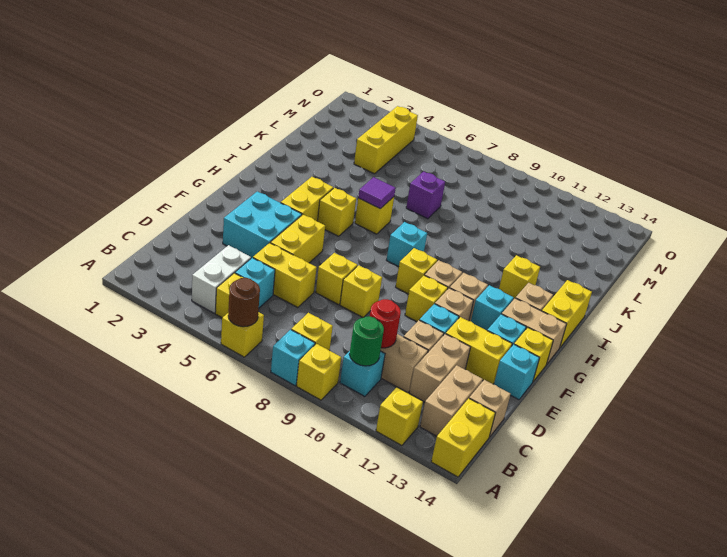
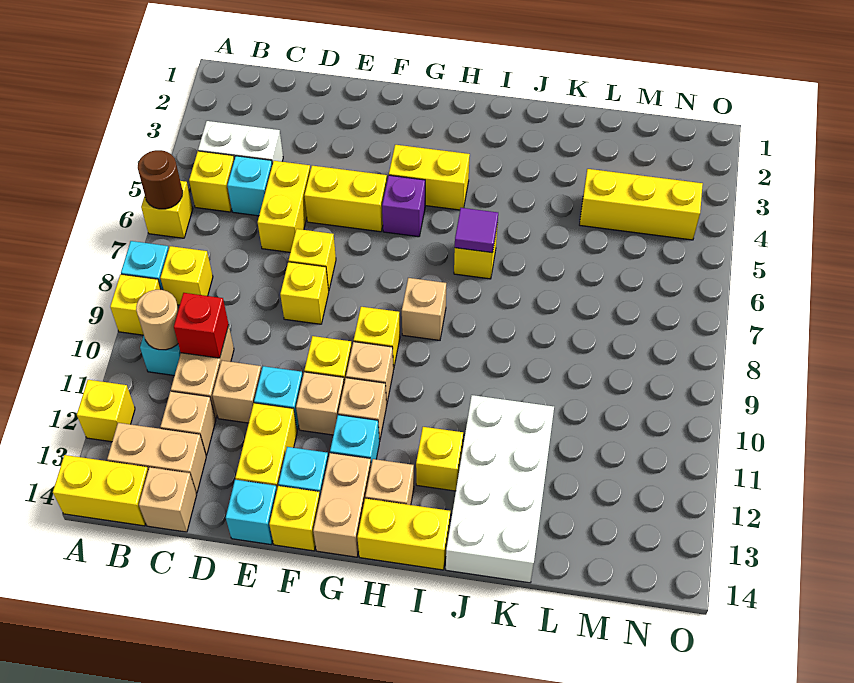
green 1x1 round brick [349,316,384,366] -> tan 1x1 round brick [136,290,178,350]
red 1x1 round brick [370,299,401,348] -> red 1x1 brick [174,293,229,358]
tan 1x2 brick [409,334,471,402] -> tan 1x1 brick [160,391,216,455]
cyan 2x2 brick [223,191,302,258] -> none
yellow 1x1 brick [317,188,356,236] -> none
cyan 1x1 brick [387,222,427,267] -> tan 1x1 brick [402,278,446,340]
none -> white 2x4 brick [446,395,554,583]
purple 1x1 brick [406,171,445,219] -> purple 1x1 brick moved to [382,175,425,237]

